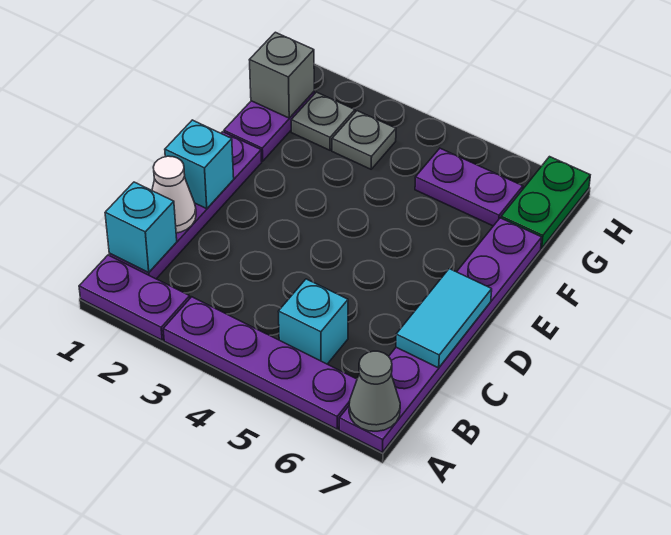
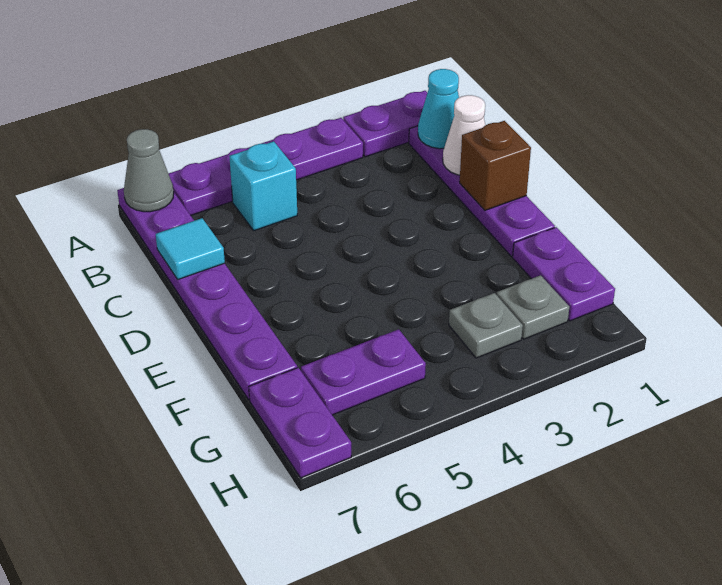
cyan 1x1 brick [105,182,177,273] -> cyan 1x1 cone [418,69,459,149]
cyan 1x2 tile [396,269,492,368] -> cyan 1x1 tile [156,218,225,279]
cyan 1x1 brick [165,120,234,209] -> brown 1x1 brick [460,121,531,210]
grey 1x1 brick [250,32,314,118] -> none
green 1x2 plate [501,157,590,248] -> purple 1x2 plate [249,368,351,478]

